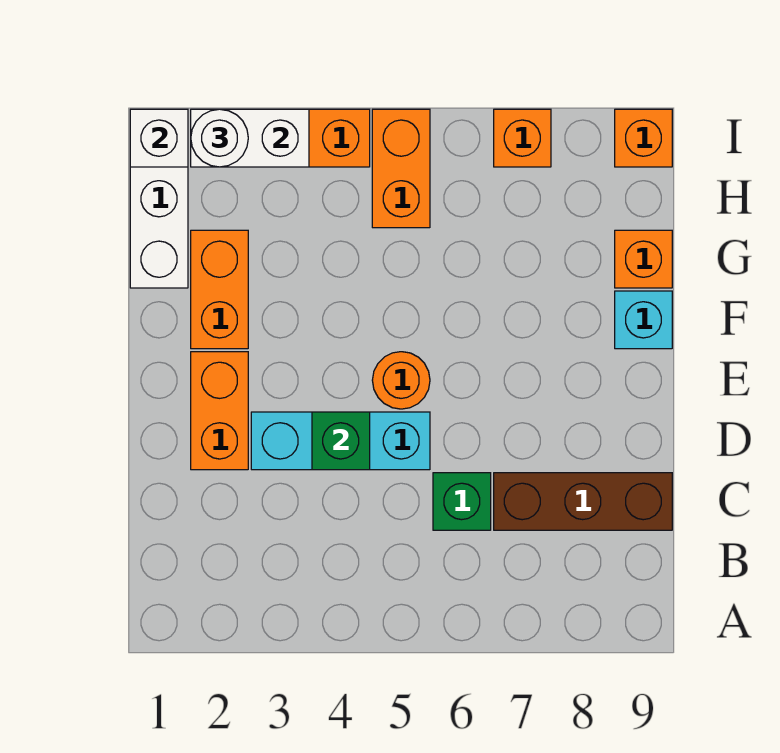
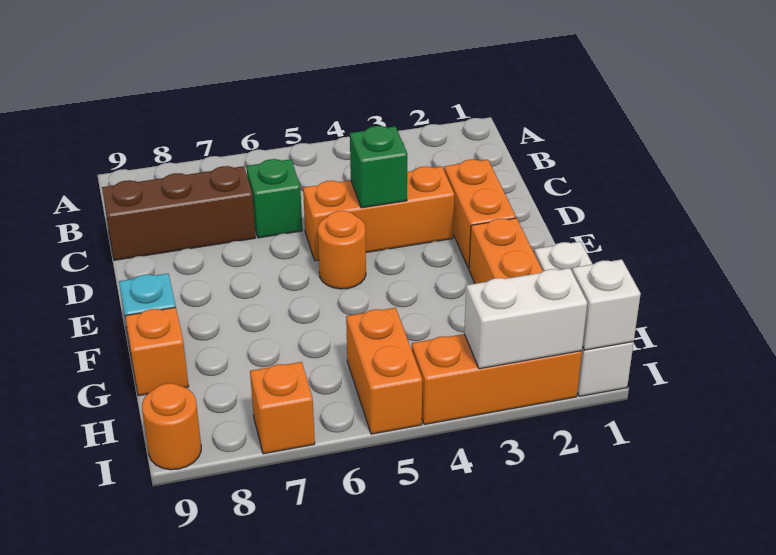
cyan 1x3 brick [251,412,430,470] -> orange 1x3 brick [303,166,454,261]
white 1x1 round brick [191,109,248,167] -> none
orange 1x1 brick [615,109,672,167] -> orange 1x1 round brick [142,383,201,470]

